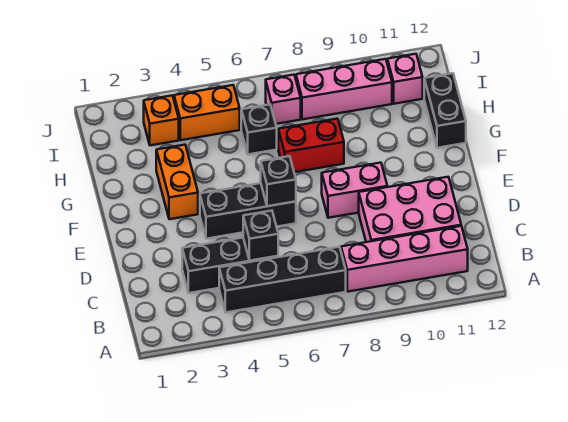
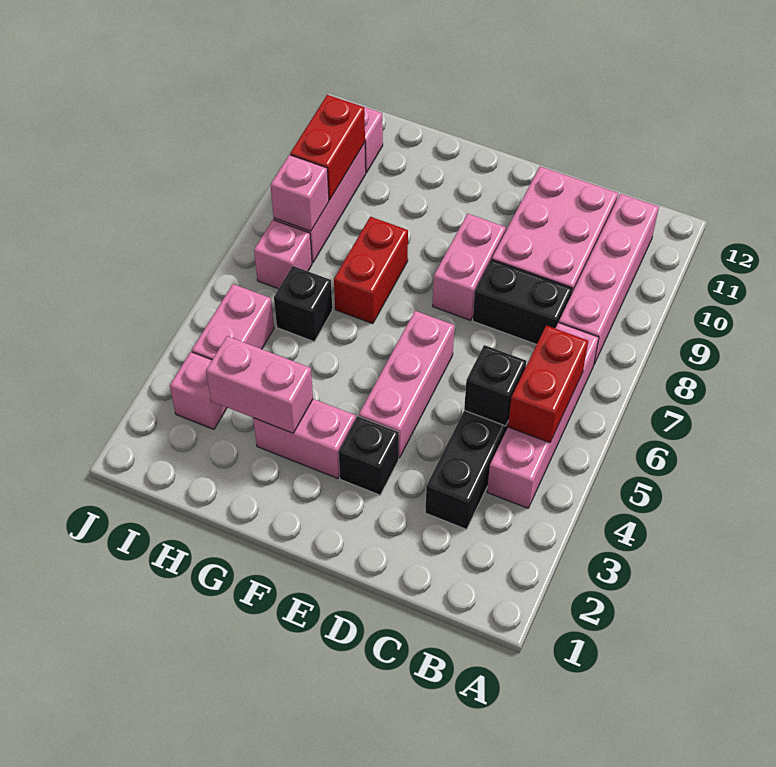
black 1x4 brick [219,247,346,312] -> pink 1x4 brick [487,322,599,508]
none -> red 1x2 brick [508,325,588,443]
black 1x3 brick [200,183,296,239] -> pink 1x3 brick [359,311,455,458]
black 1x1 brick [261,156,296,206] -> black 1x1 brick moved to [339,416,399,495]
orange 1x2 brick [156,145,198,219] -> pink 1x2 brick [253,399,356,478]
none -> pink 1x2 brick [206,336,313,433]
black 1x2 brick [424,73,466,148] -> black 1x2 brick moved to [473,260,572,345]
orange 1x1 brick [144,96,179,145] -> pink 1x1 brick [170,352,227,429]
orange 1x2 brick [174,85,240,140] -> pink 1x2 brick [192,284,274,360]
none -> pink 1x1 brick [270,155,329,231]
none -> red 1x2 brick [290,95,365,200]

